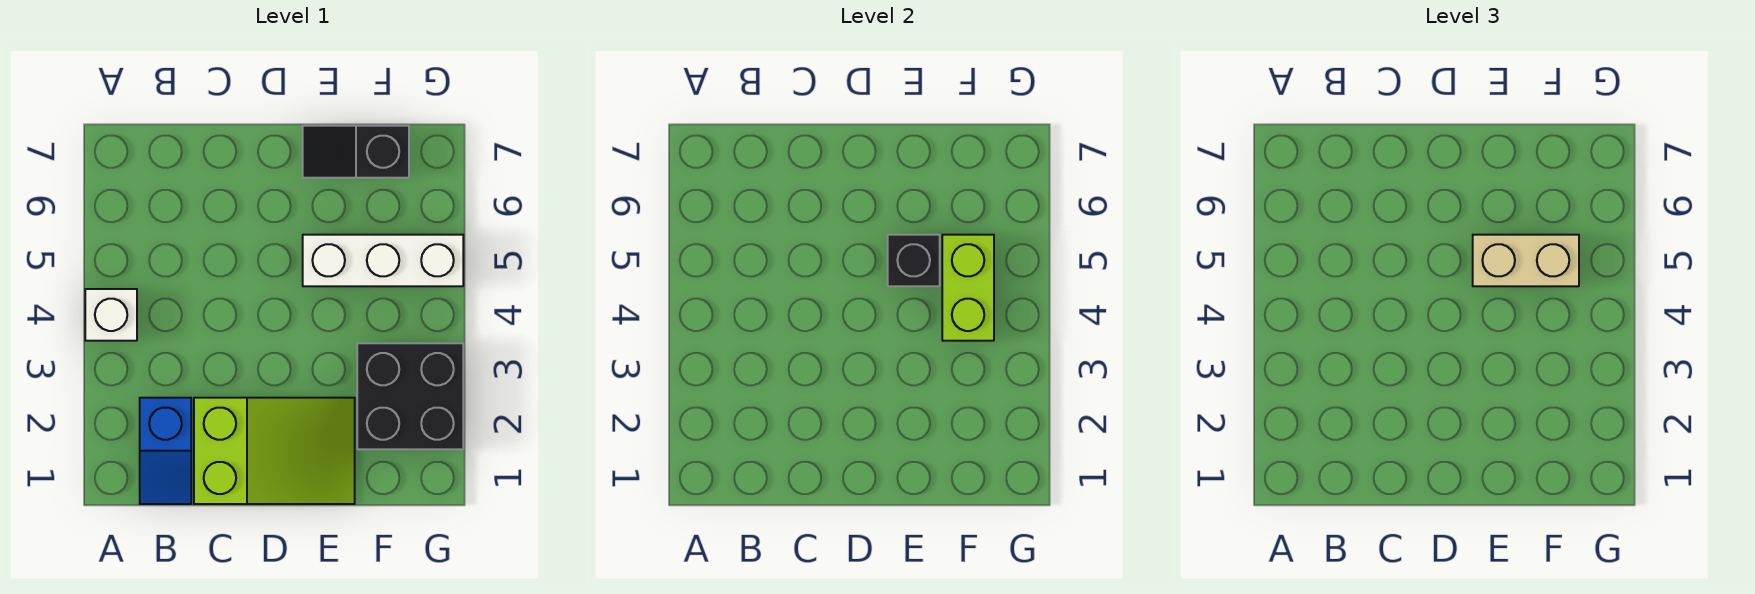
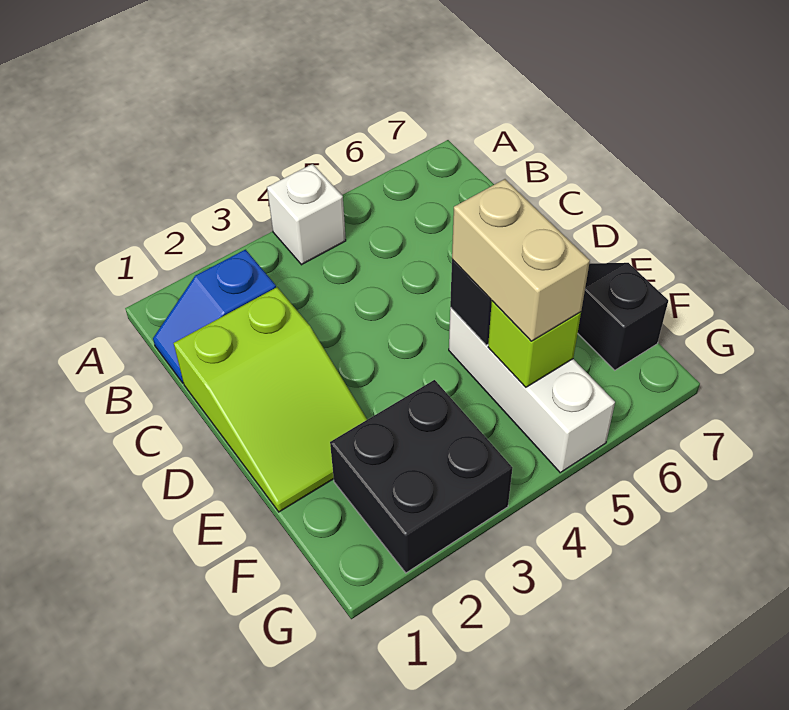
lime 1x2 brick [942,235,994,341] -> lime 1x1 brick [488,301,581,387]

